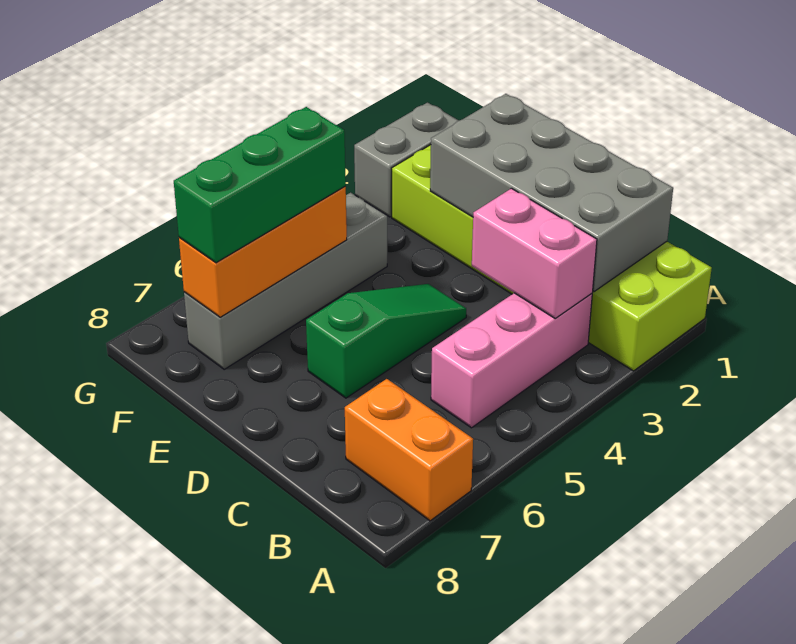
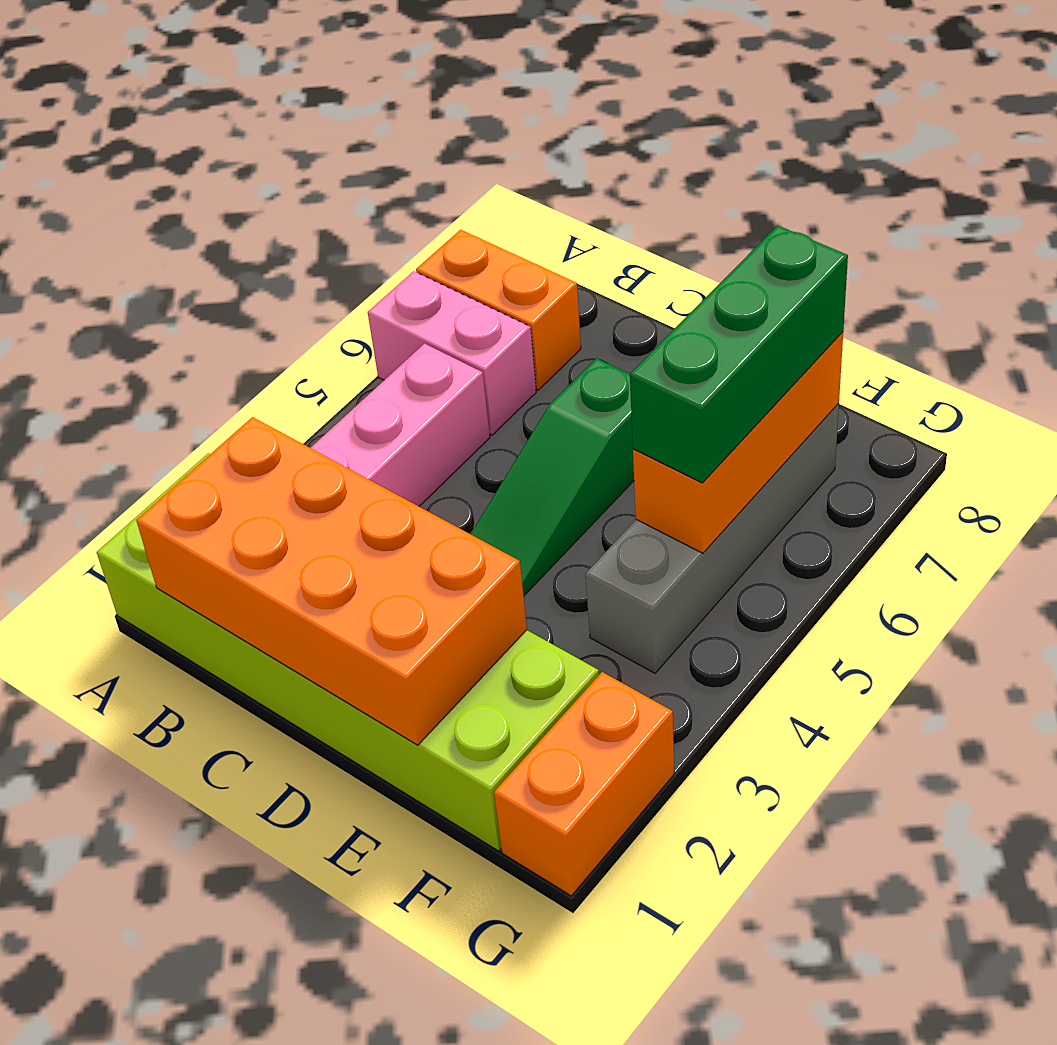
grey 2x4 brick [430,94,673,291] -> orange 2x4 brick [136,417,527,745]
pink 1x2 brick [472,188,597,318] -> pink 1x2 brick moved to [368,271,536,435]
grey 1x2 brick [354,103,459,217] -> orange 1x2 brick [494,672,674,896]

